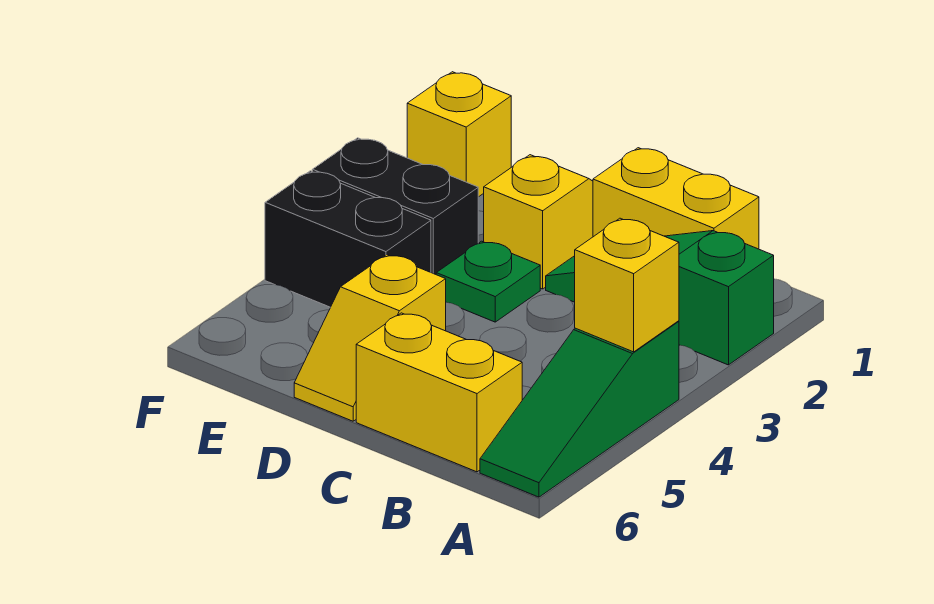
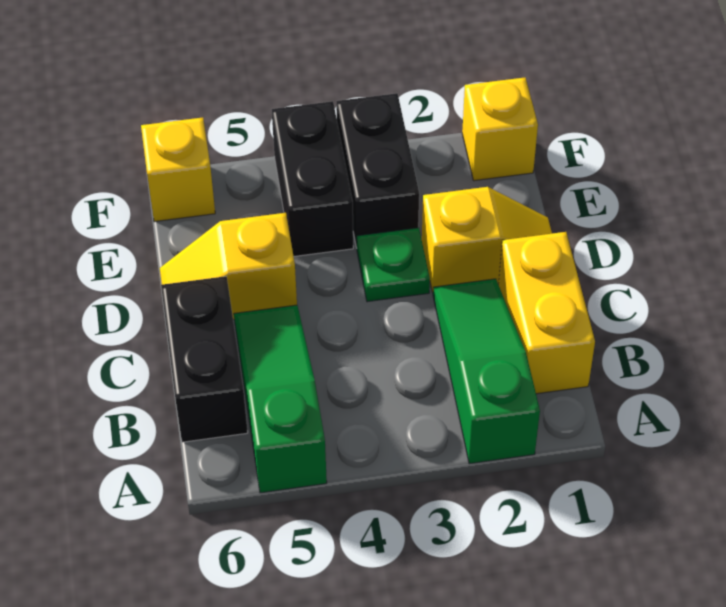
green 1x3 slope [480,321,679,497] -> green 1x3 slope turned to [234,305,327,493]
yellow 1x1 brick [575,218,679,352] -> yellow 1x1 brick moved to [141,117,215,222]
yellow 1x2 brick [356,313,522,472] -> black 1x2 brick [161,276,248,442]

